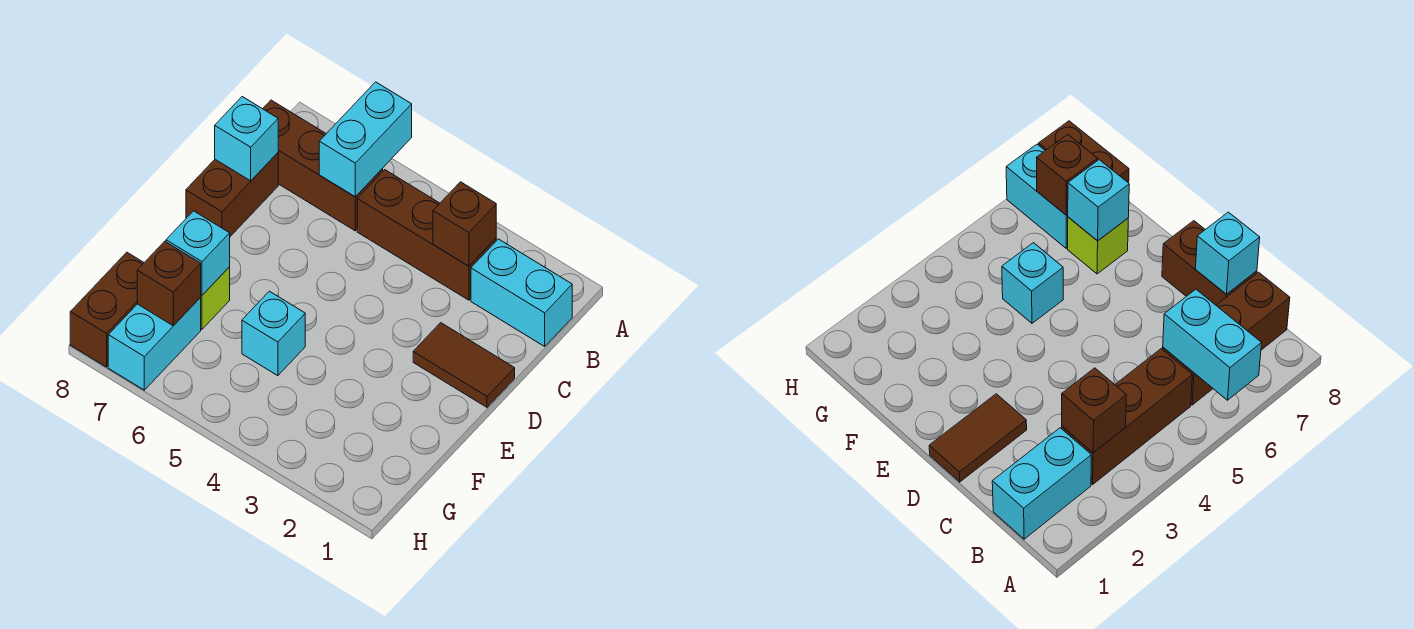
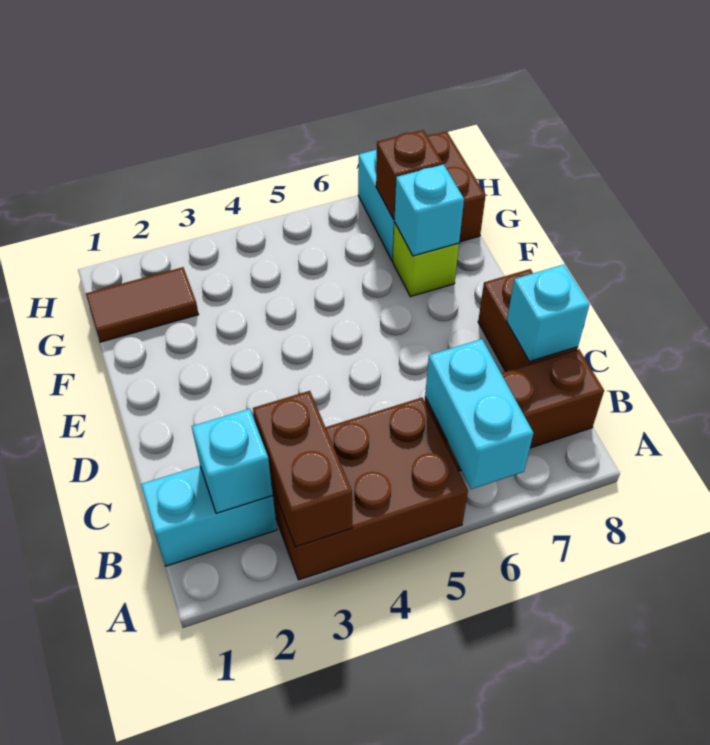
brown 1x3 brick [357,170,496,300] -> brown 2x3 brick [272,398,468,580]
brown 1x1 brick [433,182,496,266] -> brown 1x2 brick [253,391,352,547]
brown 1x2 tile [413,323,515,407] -> brown 1x2 tile moved to [86,267,199,342]
cyan 1x1 brick [242,291,305,376] -> cyan 1x1 brick moved to [192,409,273,514]

